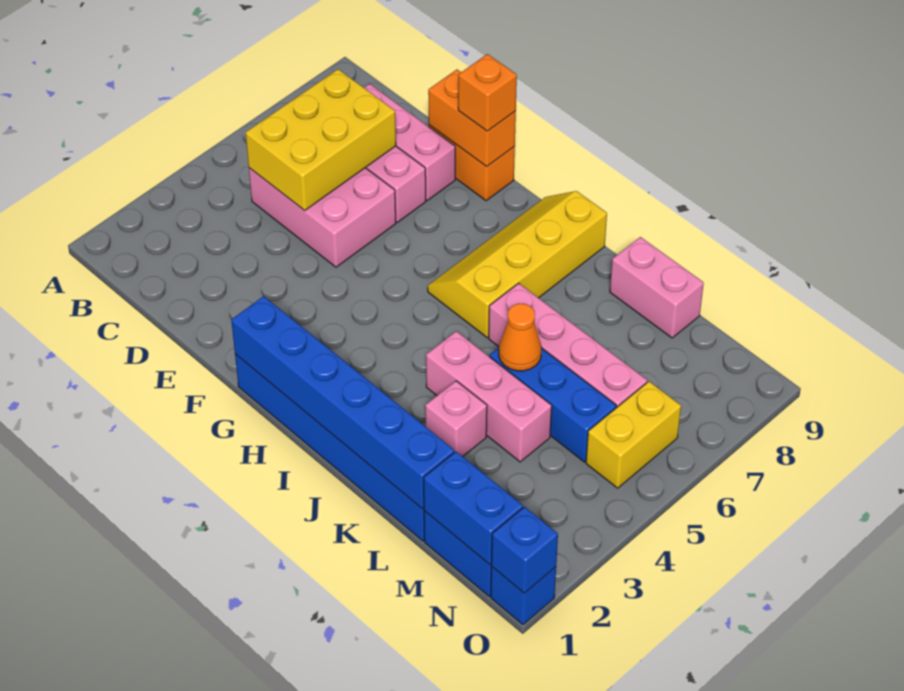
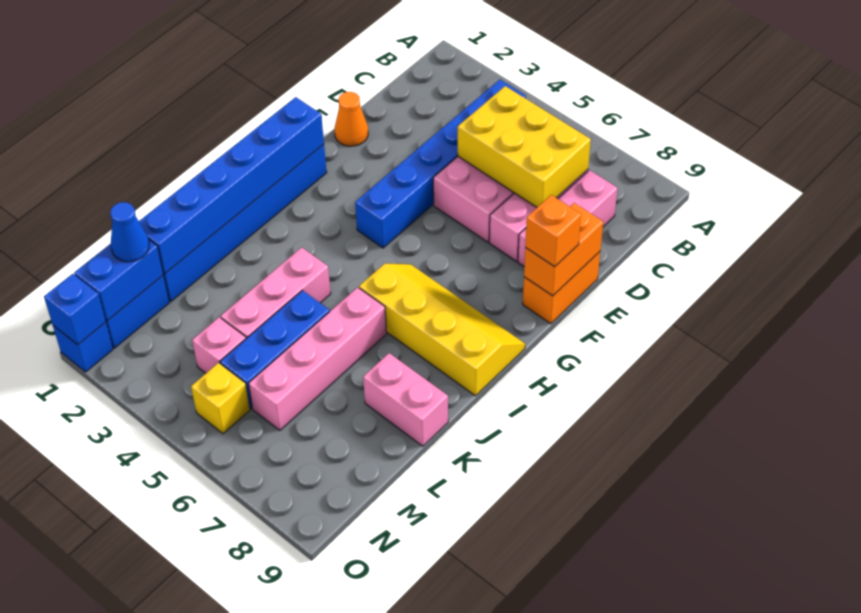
none -> blue 1x6 brick [355,80,526,248]
pink 1x1 brick [425,381,487,457] -> pink 1x1 brick moved to [192,317,246,373]
orange 1x1 cone [499,304,541,371] -> orange 1x1 cone moved to [335,92,368,146]
pink 1x2 brick [610,237,704,338] -> pink 1x2 brick turned to [363,353,448,446]
none -> blue 1x1 cone [110,202,149,262]
yellow 1x2 brick [586,382,681,488] -> yellow 1x1 brick [191,363,250,434]

